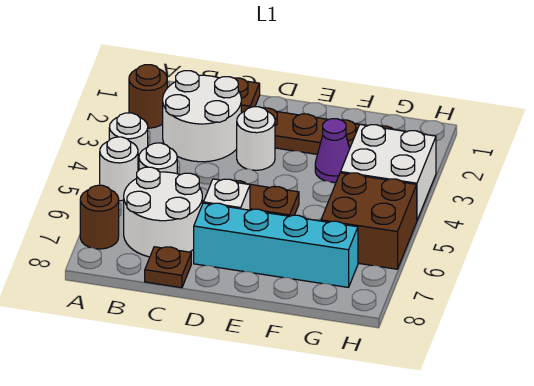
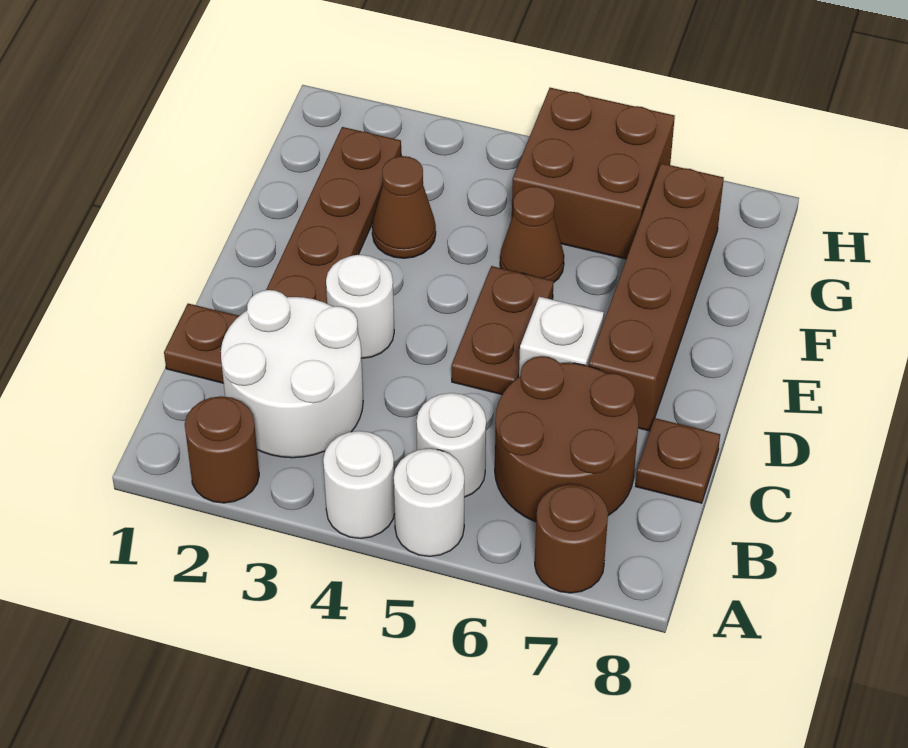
white 2x2 round brick [124,167,202,257] -> brown 2x2 round brick [495,356,639,522]
cyan 1x4 brick [194,203,358,287] -> brown 1x4 brick [589,163,724,431]
purple 1x1 cone [315,119,350,182] -> brown 1x1 cone [372,156,436,258]
none -> brown 1x1 cone [500,186,564,282]
white 2x2 brick [341,124,436,220] -> none

